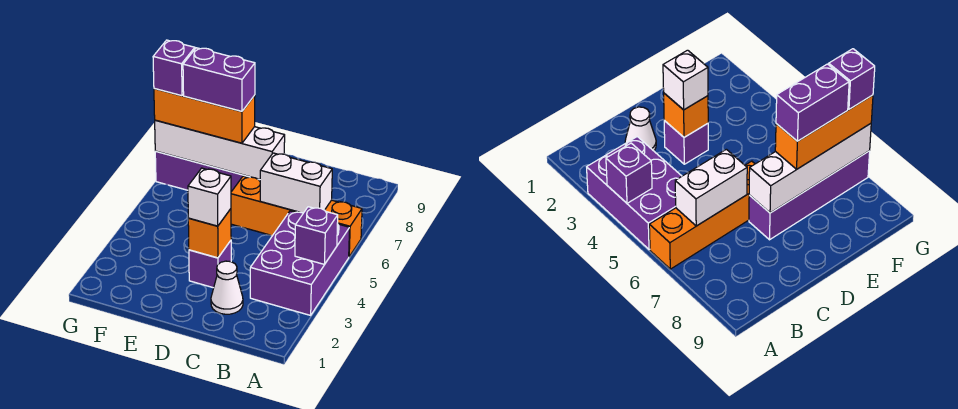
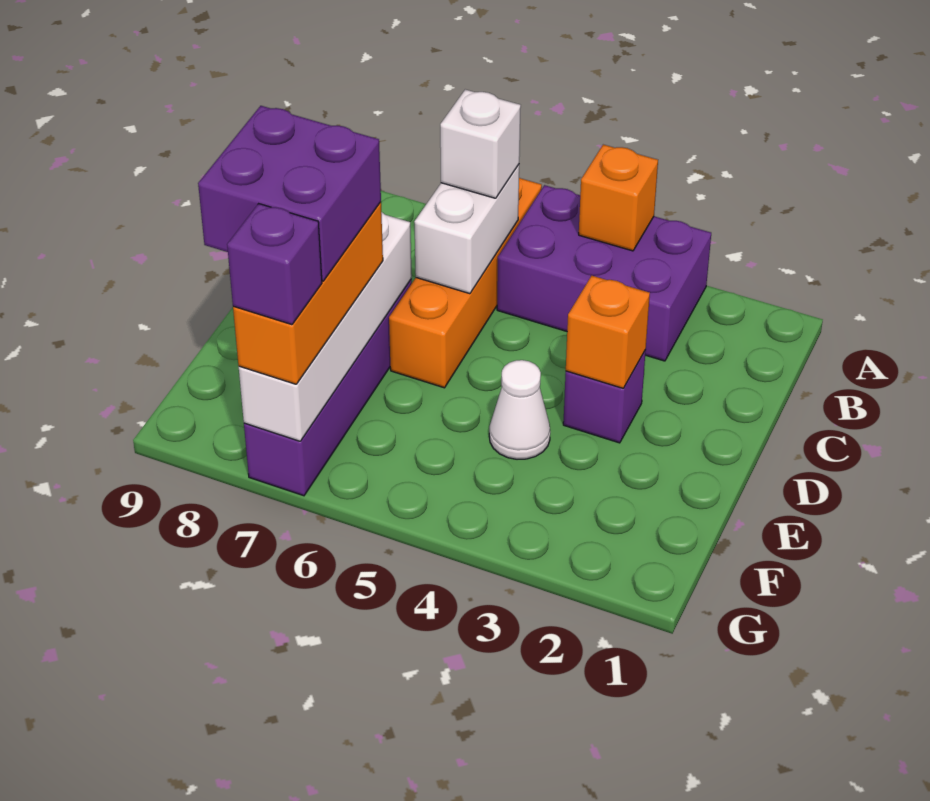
purple 1x1 brick [295,207,338,264] -> orange 1x1 brick [579,145,658,251]
white 1x1 cone [211,261,243,314] -> white 1x1 cone moved to [489,360,550,459]
white 1x1 brick [188,168,231,226] -> white 1x1 brick moved to [440,89,521,198]
purple 1x2 brick [183,48,255,111] -> purple 2x2 brick [198,106,381,281]

